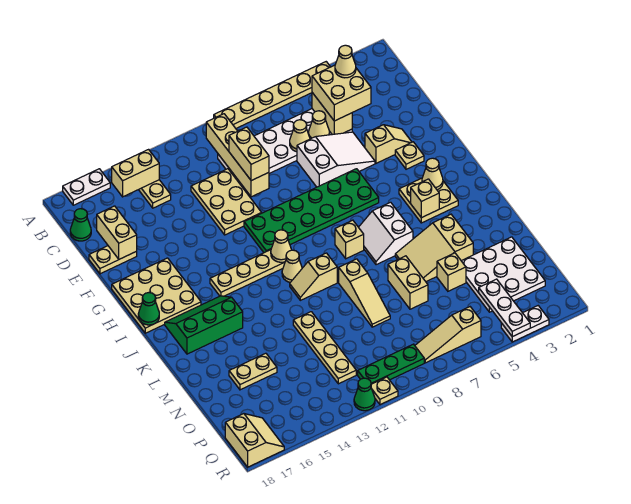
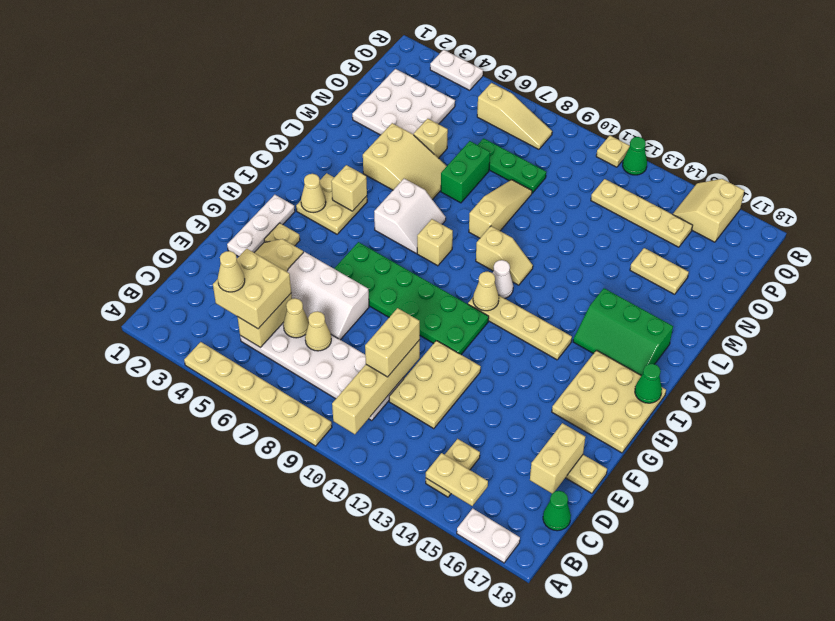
tan 1x2 brick [112,150,159,197] -> tan 1x2 plate [426,453,488,506]
white 2x3 slope [297,132,375,187] -> white 2x3 slope turned to [287,252,369,340]
tan 1x1 cone [282,250,302,282] -> white 1x1 cone [493,260,513,298]
tan 1x2 brick [388,256,428,309] -> green 1x2 brick [441,141,490,203]
tan 1x4 plate [293,312,356,384] -> tan 1x4 plate turned to [591,179,693,247]
white 1x3 plate [479,279,530,337] -> white 1x3 plate moved to [227,195,295,257]
green 1x3 plate [358,344,424,384] -> green 1x3 plate moved to [478,138,546,193]
tan 2x2 slope [225,414,284,467] -> tan 2x2 slope moved to [673,179,744,242]

